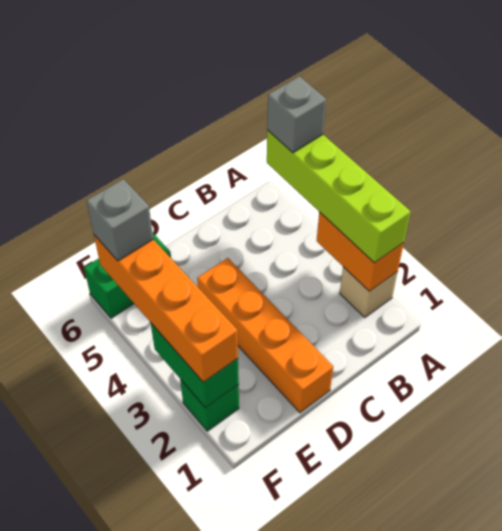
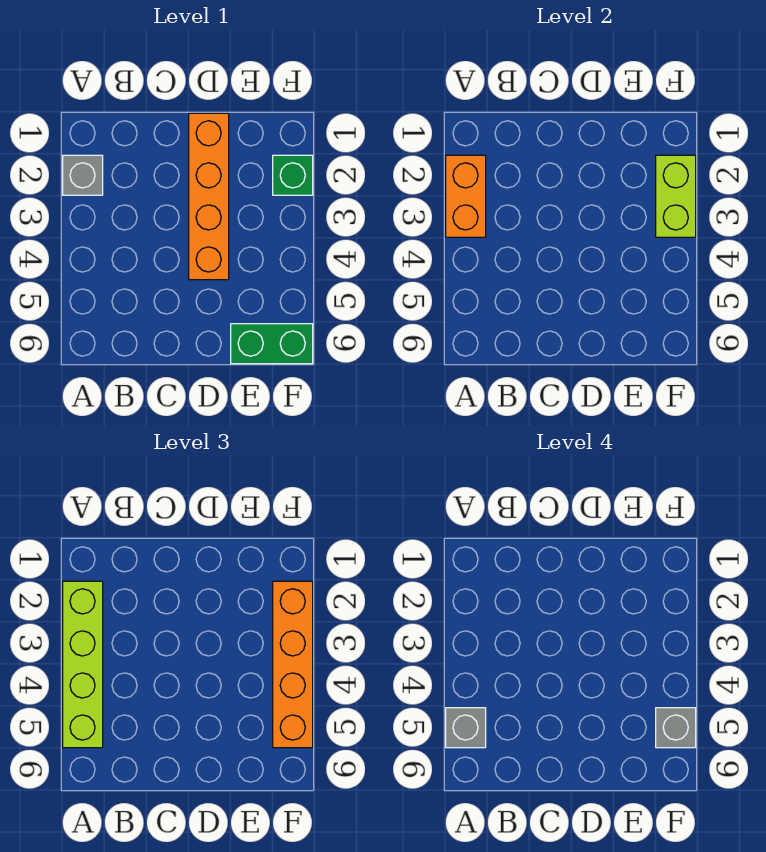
tan 1x1 brick [340,267,398,317] -> grey 1x1 brick [63,155,103,195]
green 1x2 brick [150,322,239,408] -> lime 1x2 brick [656,155,696,237]

